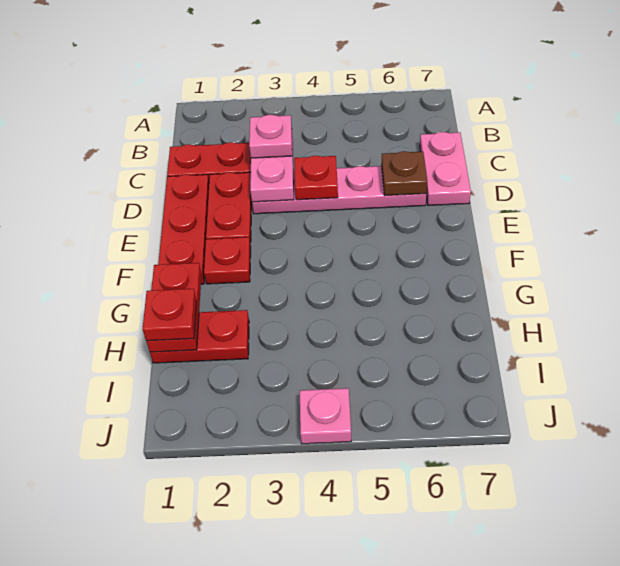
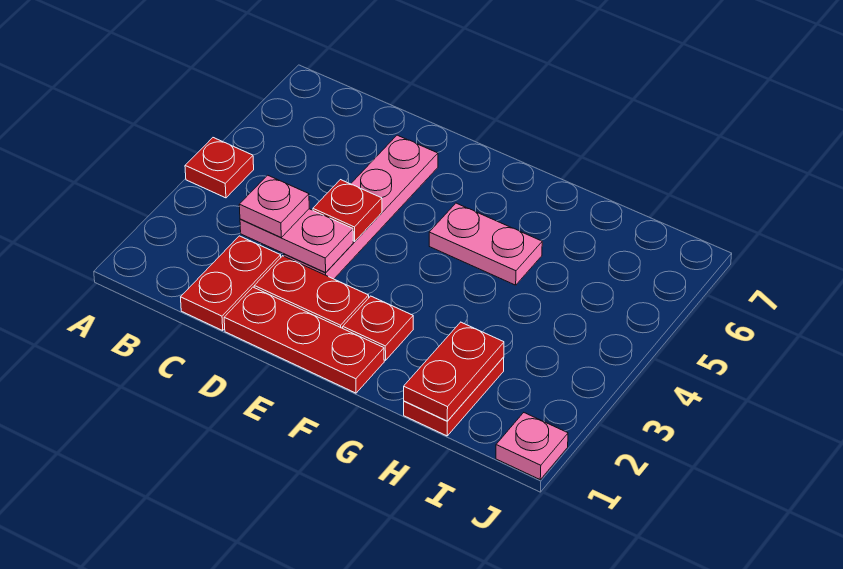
pink 1x2 plate [420,132,471,205] -> pink 1x2 plate moved to [429,203,542,285]
brown 1x1 plate [381,151,427,195] -> none
red 1x2 plate [146,263,201,352] -> red 1x2 plate turned to [404,322,504,421]
red 1x1 plate [143,289,196,341] -> red 1x1 plate moved to [185,138,254,198]
pink 1x1 plate [300,388,351,444] -> pink 1x1 plate moved to [496,413,568,479]

